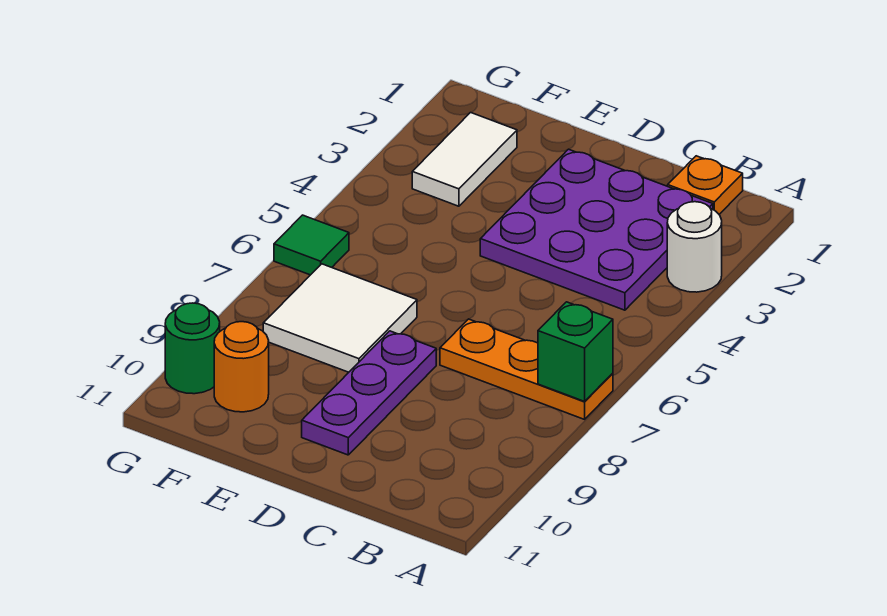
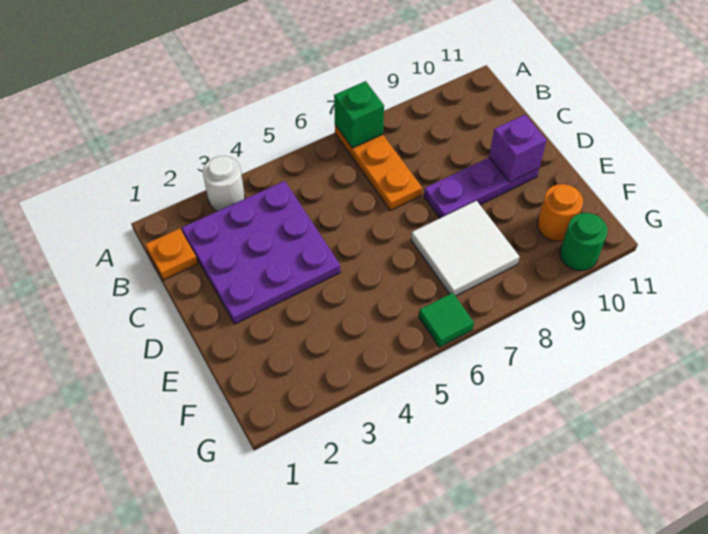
none -> purple 1x1 brick [489,115,547,182]
white 1x2 tile [412,113,517,206] -> none

